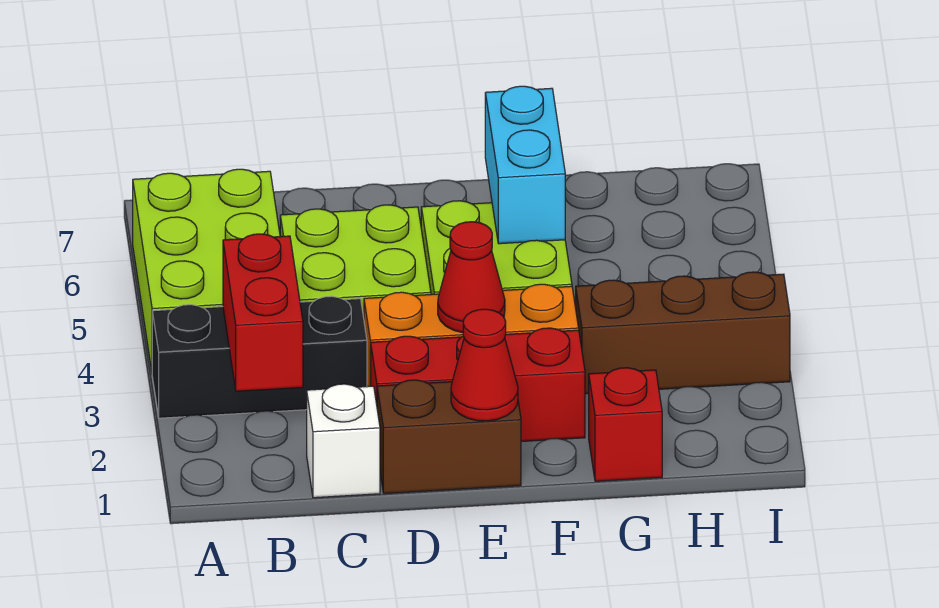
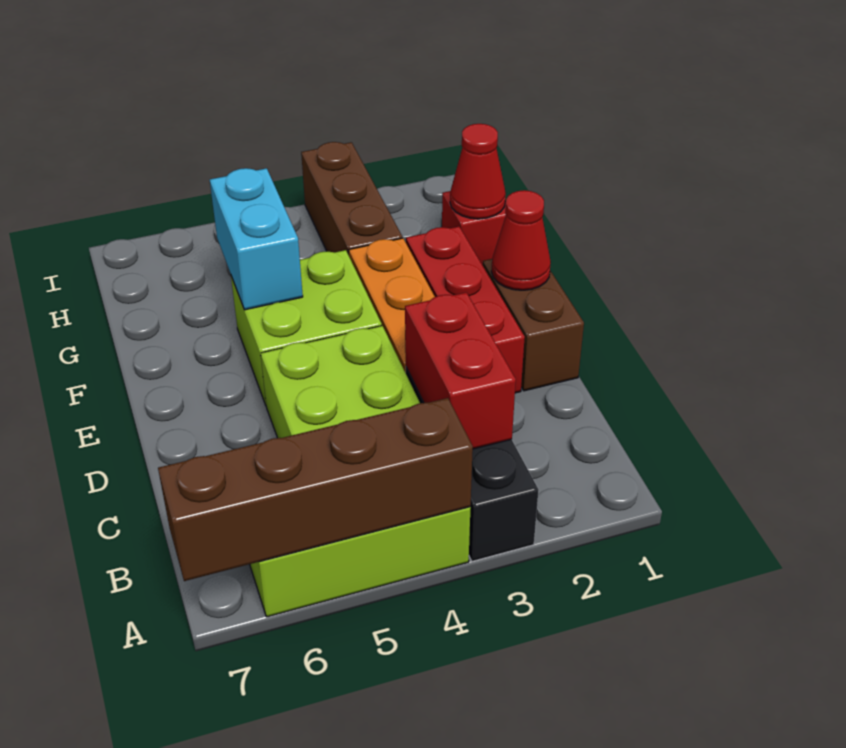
none -> brown 1x4 brick [158,398,473,581]
red 1x2 brick [223,234,303,391] -> red 1x2 brick turned to [405,292,516,449]
white 1x1 brick [307,384,380,498] -> none
red 1x1 cone [438,222,505,333] -> red 1x1 cone moved to [450,124,506,219]
cyan 1x2 brick [485,86,565,244] -> cyan 1x2 brick turned to [210,168,303,310]

